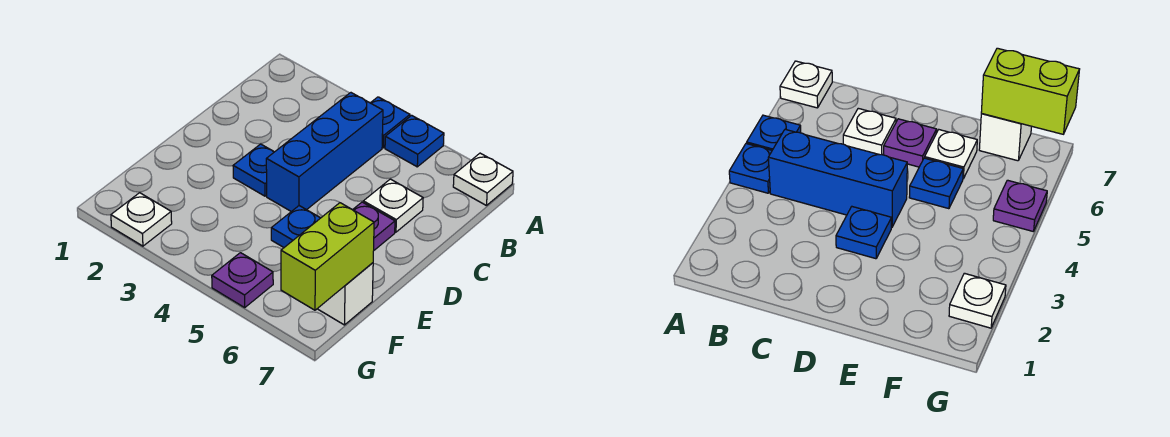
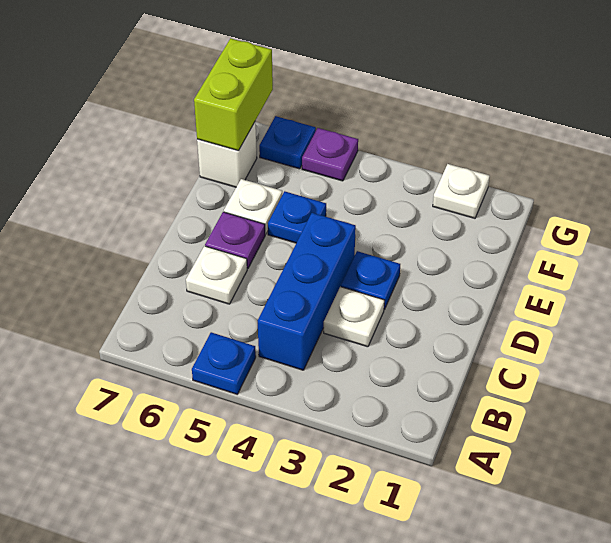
blue 1x1 plate [371,97,410,148] -> blue 1x1 plate moved to [259,116,316,169]
white 1x1 plate [453,153,513,206] -> white 1x1 plate moved to [324,287,384,347]

